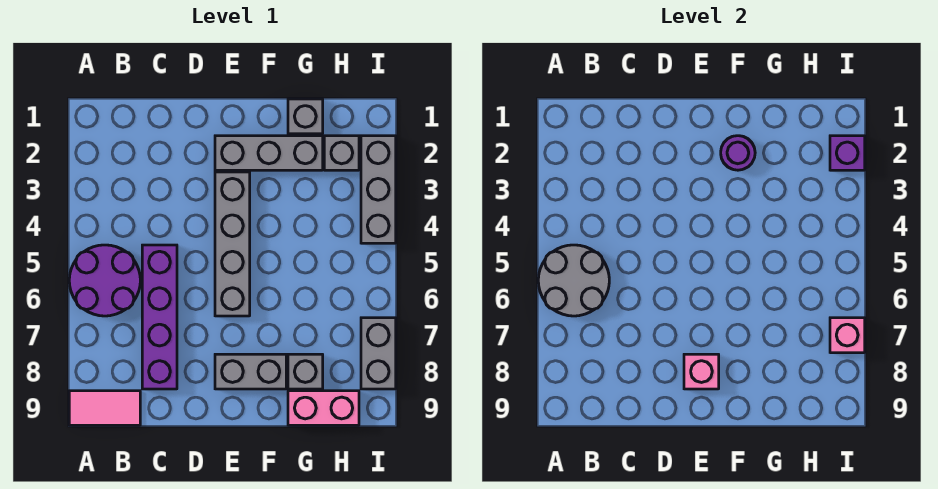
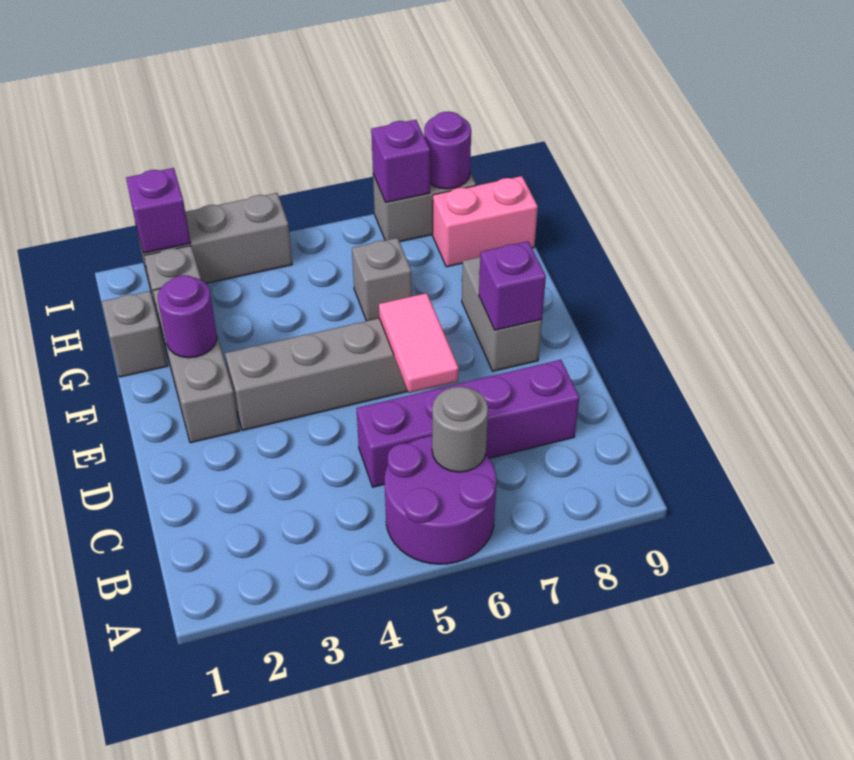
grey 2x2 round brick [538,245,609,316] -> grey 1x1 round brick [432,387,488,472]
pink 1x2 tile [69,391,140,425] -> pink 1x2 tile moved to [379,293,459,393]
pink 1x1 brick [684,354,719,389] -> purple 1x1 brick [479,241,546,330]
grey 1x1 brick [288,354,323,389] -> grey 1x1 brick moved to [352,238,412,321]
pink 1x2 brick [288,391,359,425] -> pink 1x2 brick turned to [433,176,538,267]
pink 1x1 brick [830,318,865,353] -> purple 1x1 brick [371,120,430,202]
none -> purple 1x1 round brick [424,112,471,189]

